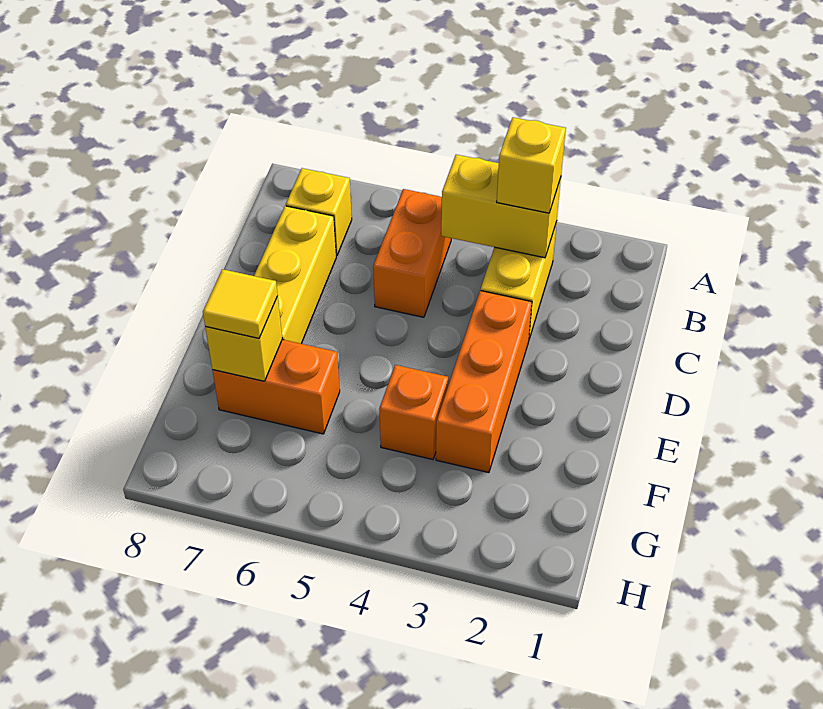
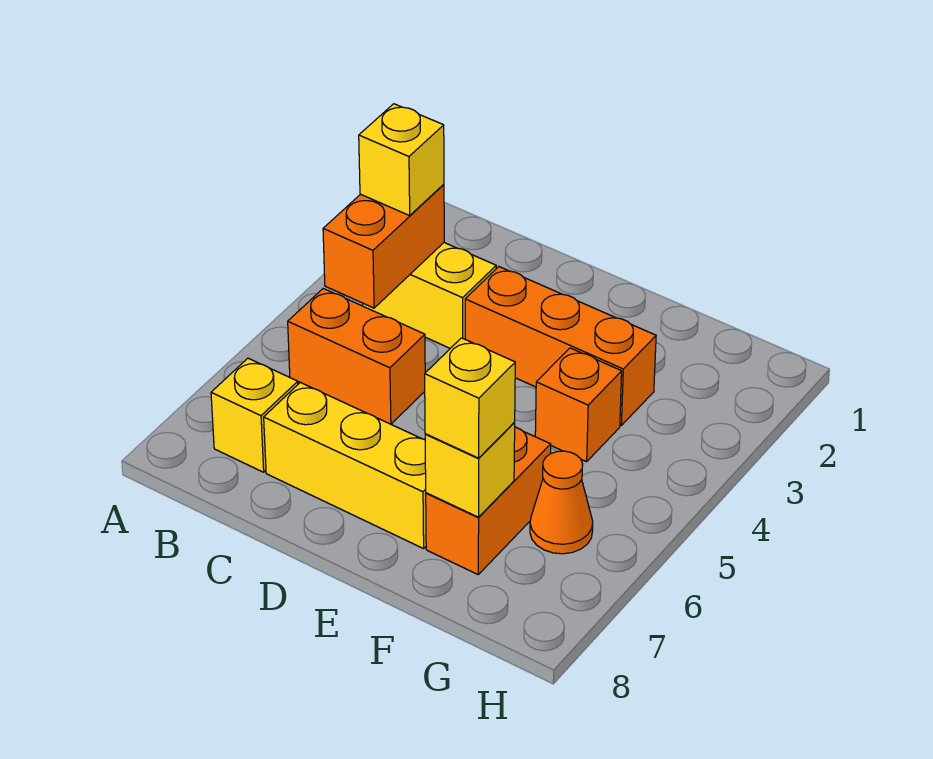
yellow 1x2 brick [441,155,561,258] -> orange 1x2 brick [323,184,444,308]
yellow 1x1 tile [203,269,278,338] -> yellow 1x1 brick [425,338,515,458]
none -> orange 1x1 cone [530,451,593,554]

